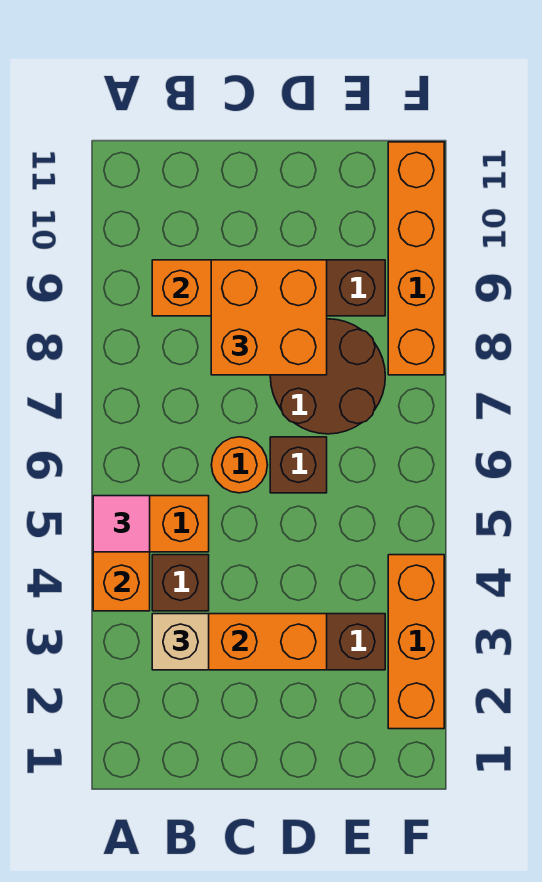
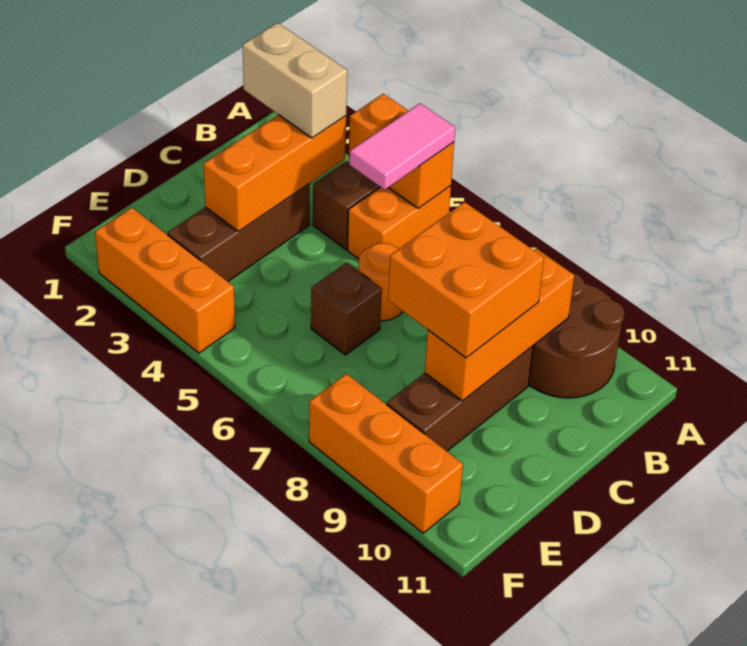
pink 1x1 tile [93,496,150,552] -> pink 1x2 tile [350,103,455,190]
tan 1x1 brick [152,614,209,670] -> tan 1x2 brick [243,23,347,138]
brown 2x2 round brick [270,319,385,434] -> brown 2x2 round brick moved to [529,272,624,398]
orange 1x4 brick [388,142,444,375] -> orange 1x3 brick [309,374,463,533]

